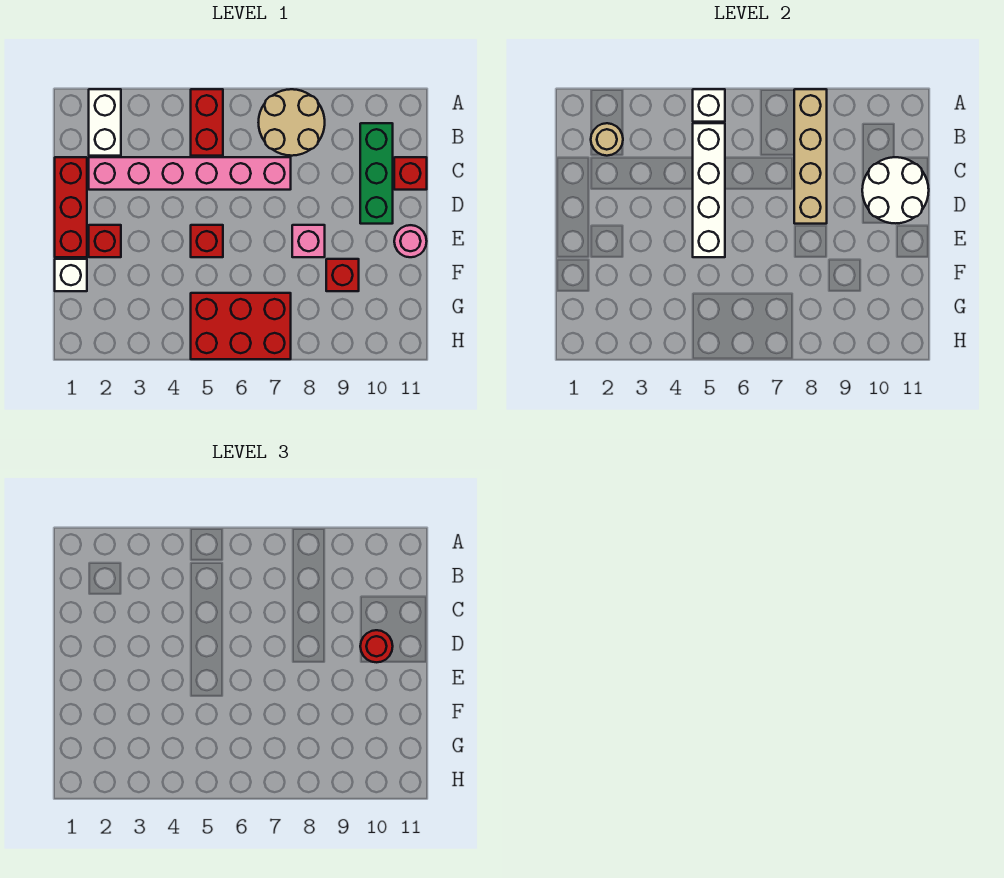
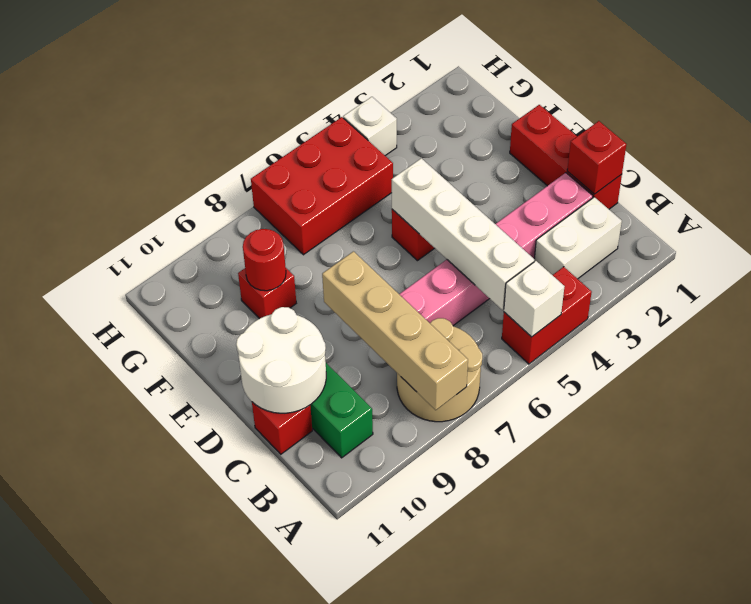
white 1x2 brick [89,89,121,156] -> white 1x2 brick turned to [534,197,622,279]
red 1x2 brick [191,89,223,156] -> red 1x2 brick turned to [502,267,592,364]
tan 1x1 round brick [591,123,623,156] -> none
red 1x1 round brick [360,630,393,662] -> red 1x1 round brick moved to [243,229,286,291]
red 1x1 brick [89,225,121,257] -> red 1x1 brick moved to [567,121,626,194]
pink 1x1 brick [292,225,325,257] -> none
pink 1x1 round brick [394,225,427,257] -> none
white 1x1 brick [55,259,87,291] -> white 1x1 brick moved to [343,97,397,156]

